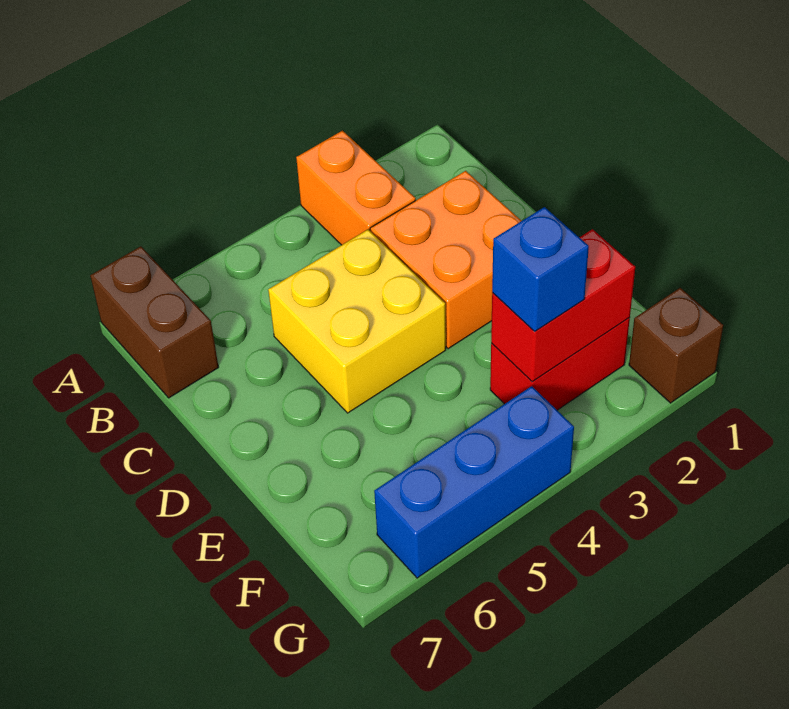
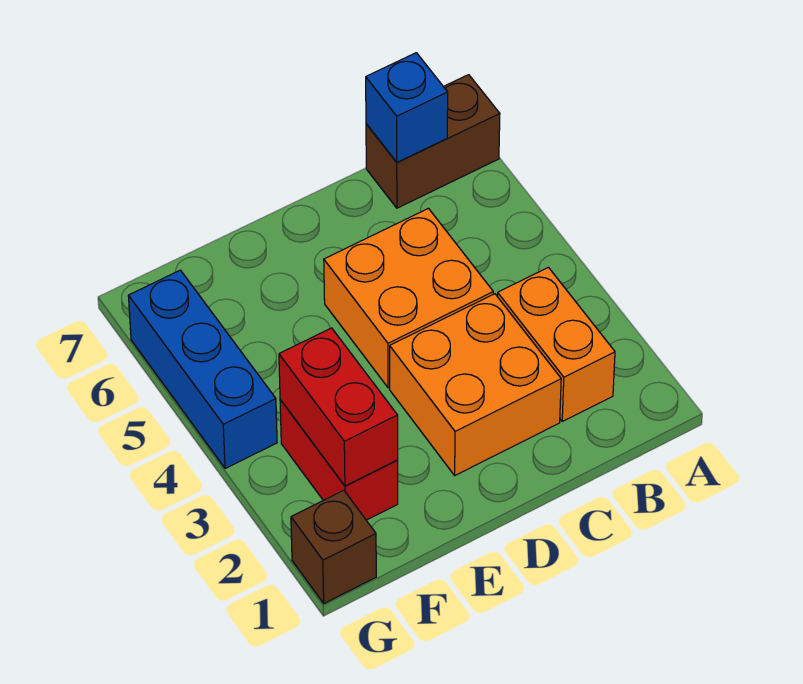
orange 1x2 brick [296,131,416,245] -> orange 1x2 brick turned to [497,267,615,421]
yellow 2x2 brick [268,230,446,413] -> orange 2x2 brick [324,208,493,388]
blue 1x1 brick [492,207,589,331] -> blue 1x1 brick moved to [366,53,448,162]

